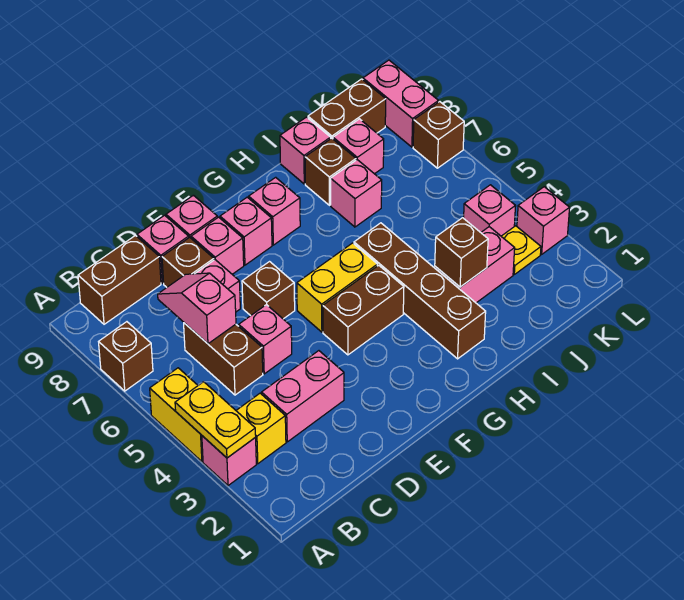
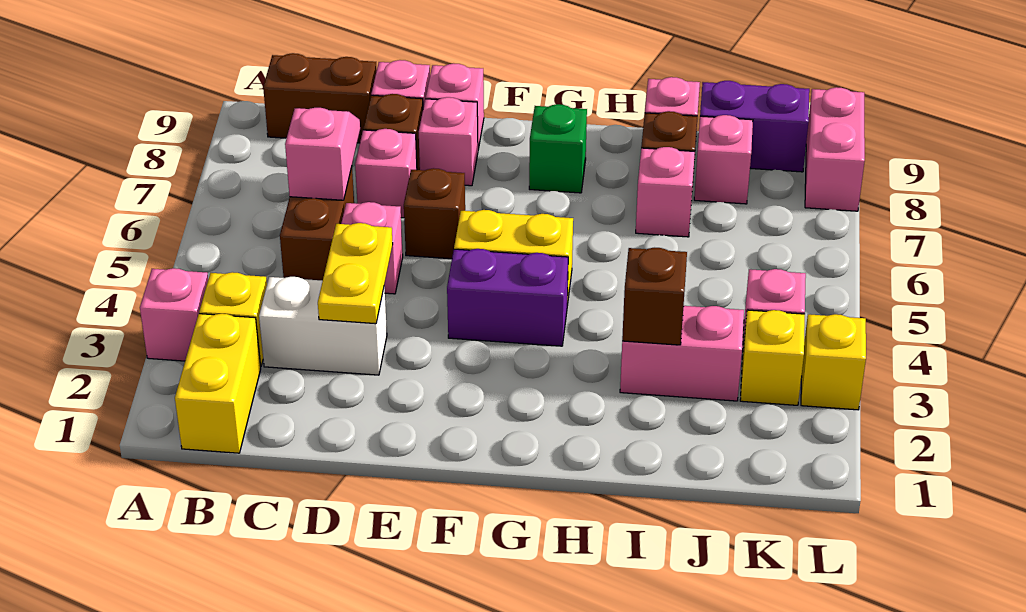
yellow 1x2 plate [175,382,256,458] -> yellow 1x2 plate moved to [318,223,393,324]
yellow 1x2 brick [150,368,203,461] -> yellow 1x2 brick moved to [175,314,261,453]
brown 1x1 brick [99,322,153,391] -> none
pink 1x2 brick [262,351,344,442] -> white 1x2 brick [259,277,387,375]
brown 1x2 brick [323,265,404,355] -> purple 1x2 brick [447,249,568,346]
pink 1x1 brick [220,197,272,265] -> none
pink 1x1 brick [249,177,300,245] -> green 1x1 brick [529,104,587,193]
brown 1x4 brick [354,223,486,359] -> none
brown 1x2 brick [308,79,386,139] -> purple 1x2 brick [700,81,809,172]
yellow 1x1 plate [501,226,541,274] -> yellow 1x1 brick [740,310,805,405]
pink 1x1 brick [517,187,570,254] -> yellow 1x1 brick [801,314,866,410]
brown 1x1 brick [413,102,464,168] -> none

